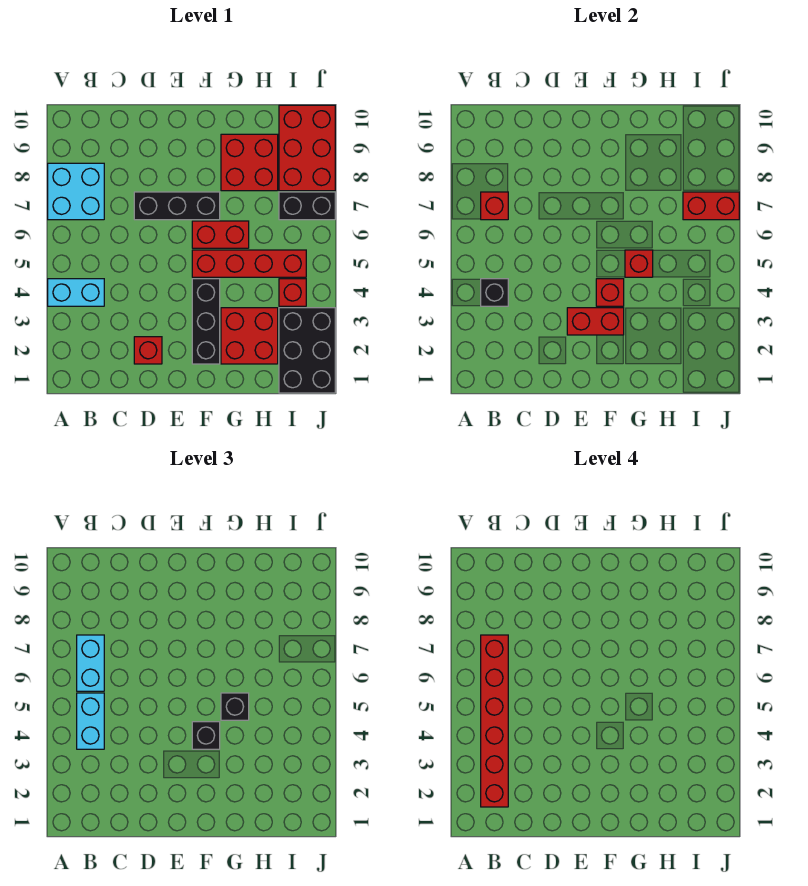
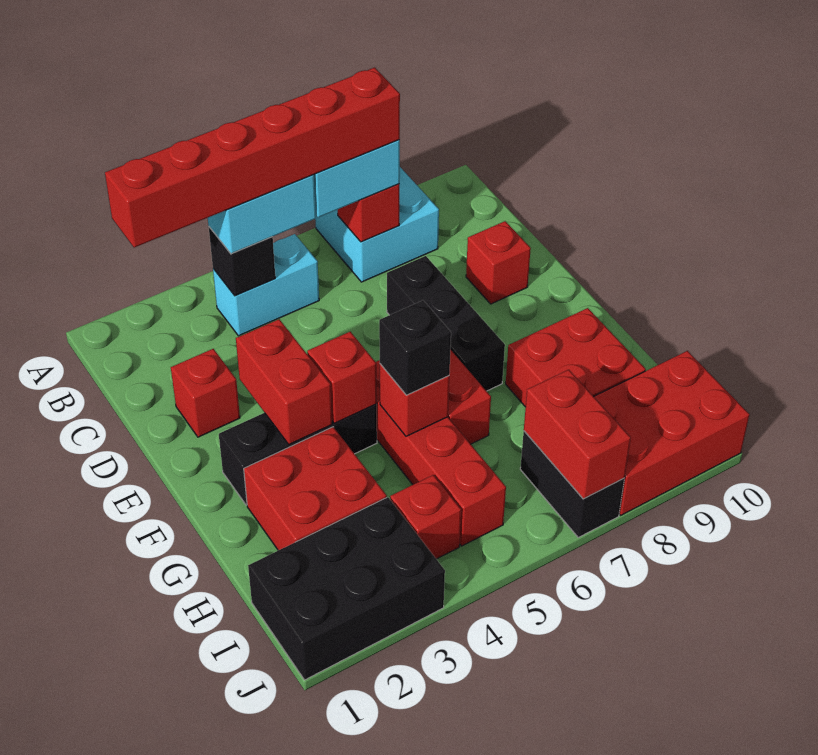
cyan 1x2 brick [48,279,104,306] -> cyan 1x2 brick turned to [213,234,319,336]
none -> red 1x1 brick [466,221,531,304]
black 1x1 brick [192,722,220,749] -> none

